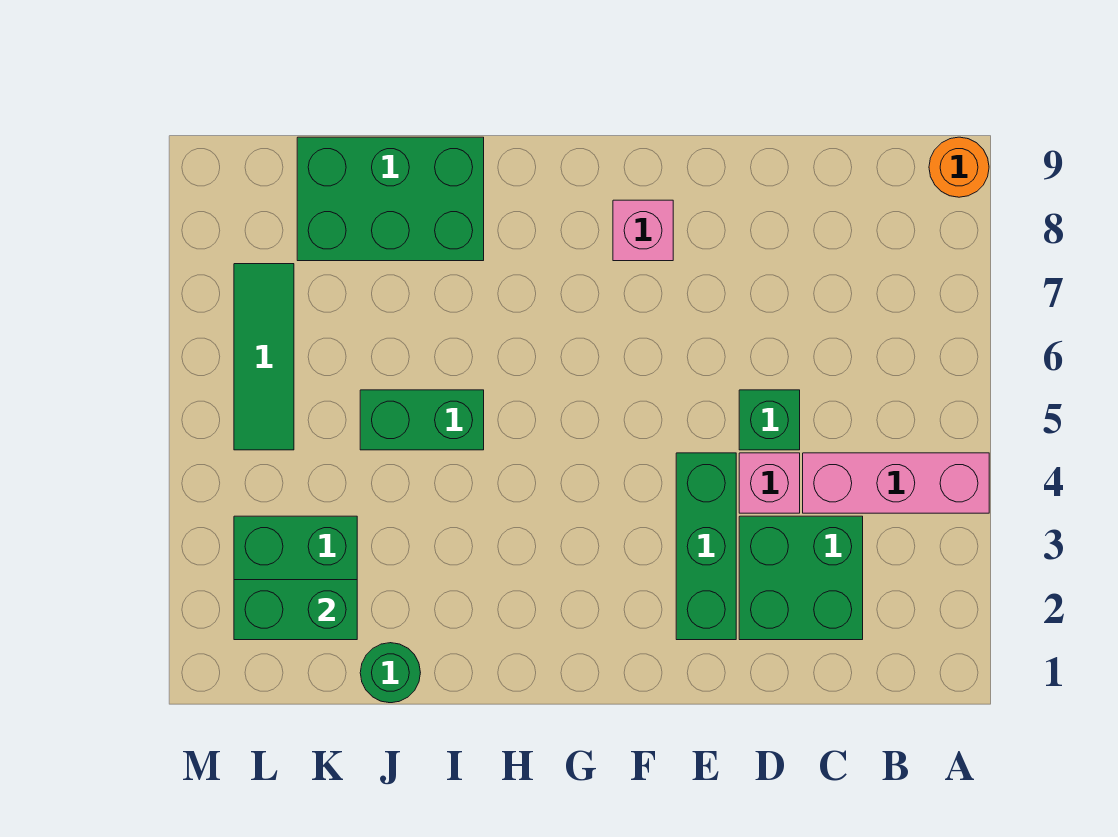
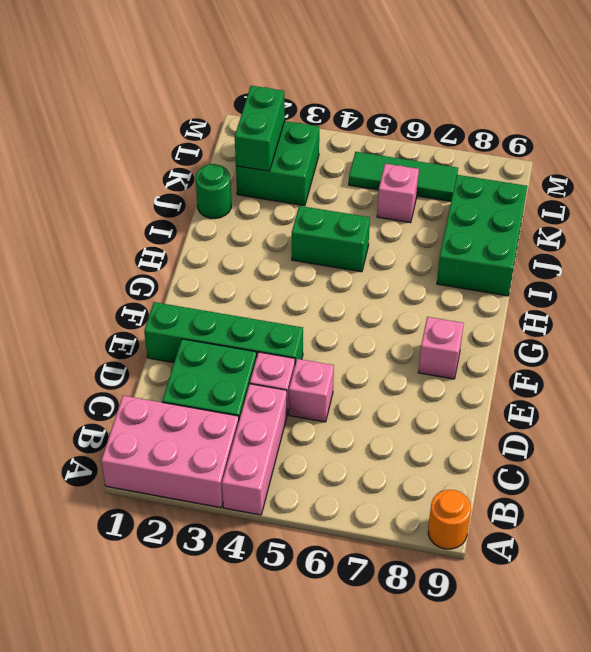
none -> pink 2x3 brick [101,396,239,508]
green 1x1 brick [739,390,800,450] -> pink 1x1 brick [289,359,334,422]
green 1x3 brick [676,453,736,640] -> green 1x4 brick [144,302,303,364]
green 1x2 brick [360,390,484,450] -> green 1x2 brick turned to [292,206,370,272]
none -> pink 1x1 brick [377,164,419,223]

